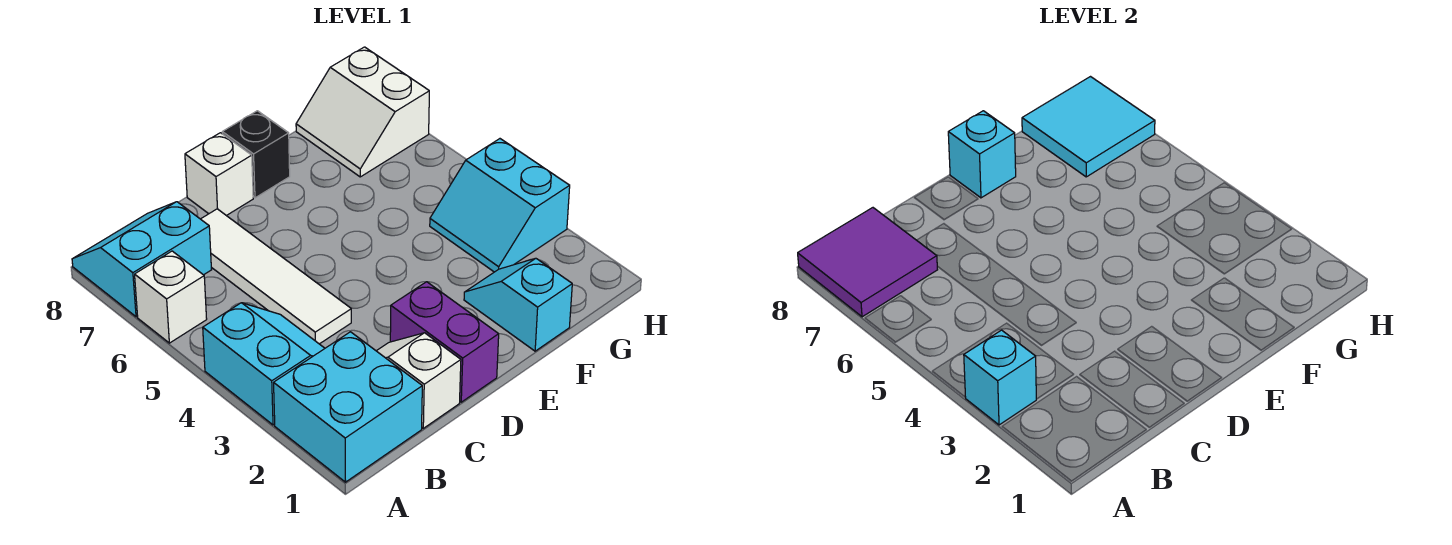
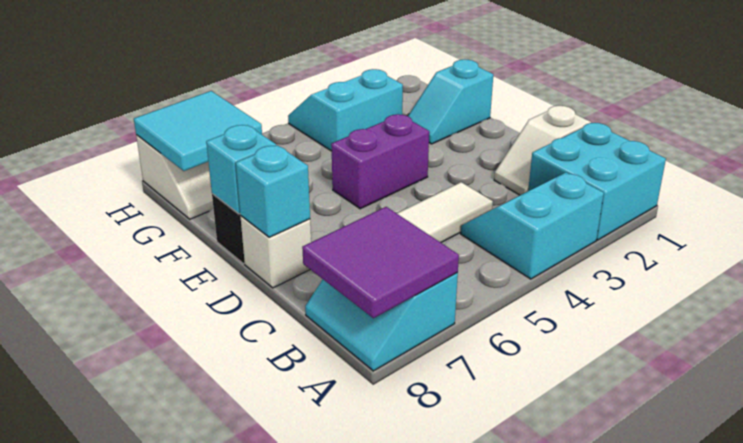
cyan 1x1 brick [964,330,1036,425] -> cyan 1x1 brick moved to [236,145,310,237]
white 1x1 brick [135,251,207,343] -> none
purple 1x2 brick [390,282,499,402] -> purple 1x2 brick moved to [331,114,429,209]
cyan 2x2 slope [430,139,570,272] -> cyan 2x2 slope turned to [288,69,403,151]

